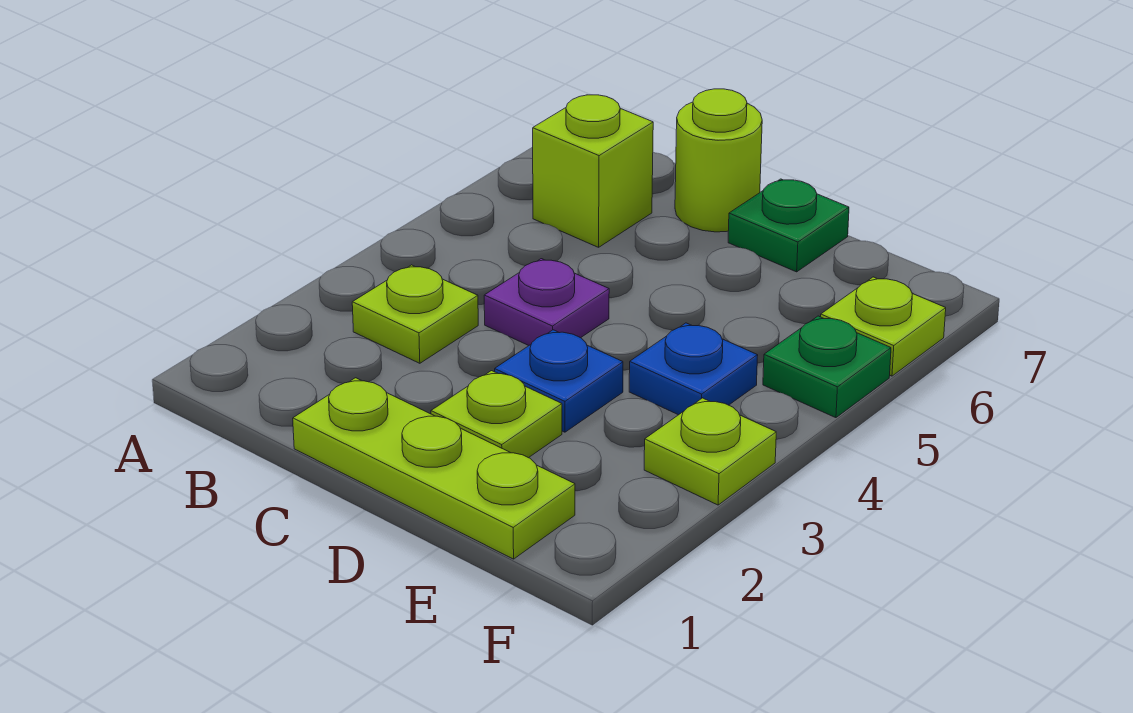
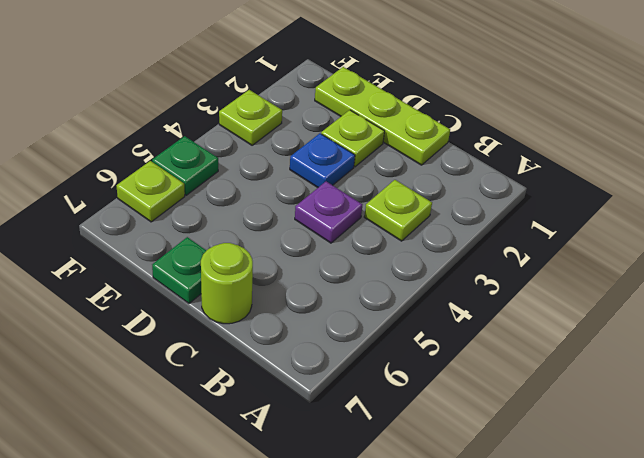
lime 1x1 brick [533,95,653,247] -> none
blue 1x1 plate [629,323,758,415] -> none

